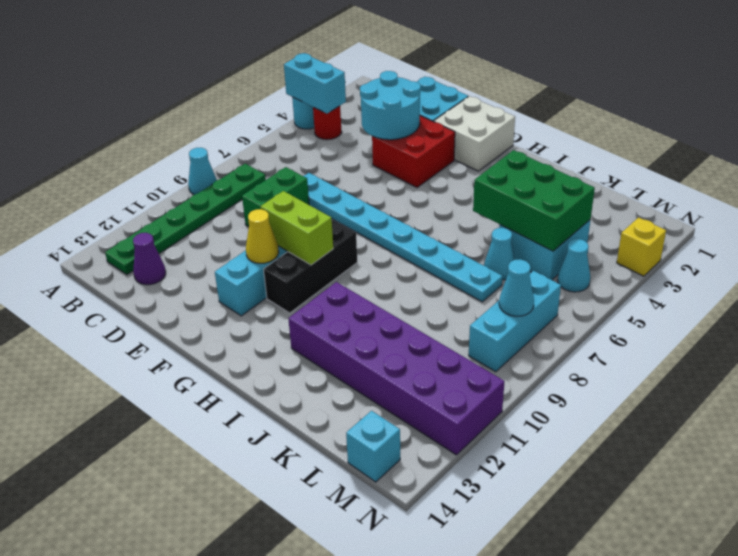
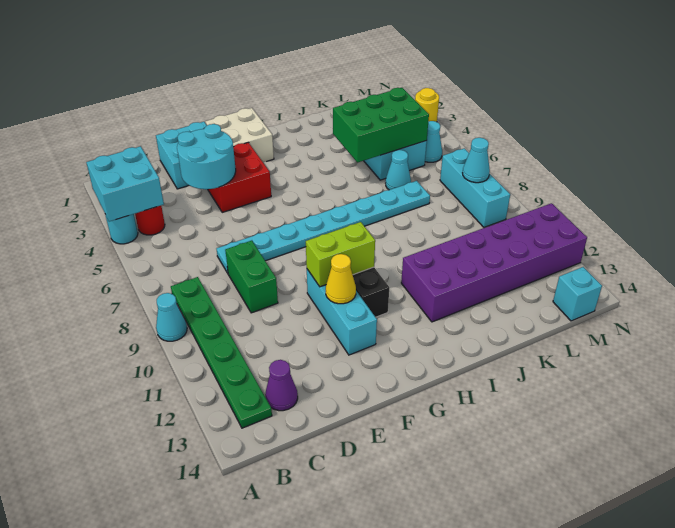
cyan 1x2 brick [284,53,346,114] -> cyan 2x2 brick [86,146,164,222]
yellow 1x1 brick [617,217,666,276] -> yellow 1x1 round brick [415,88,439,122]

